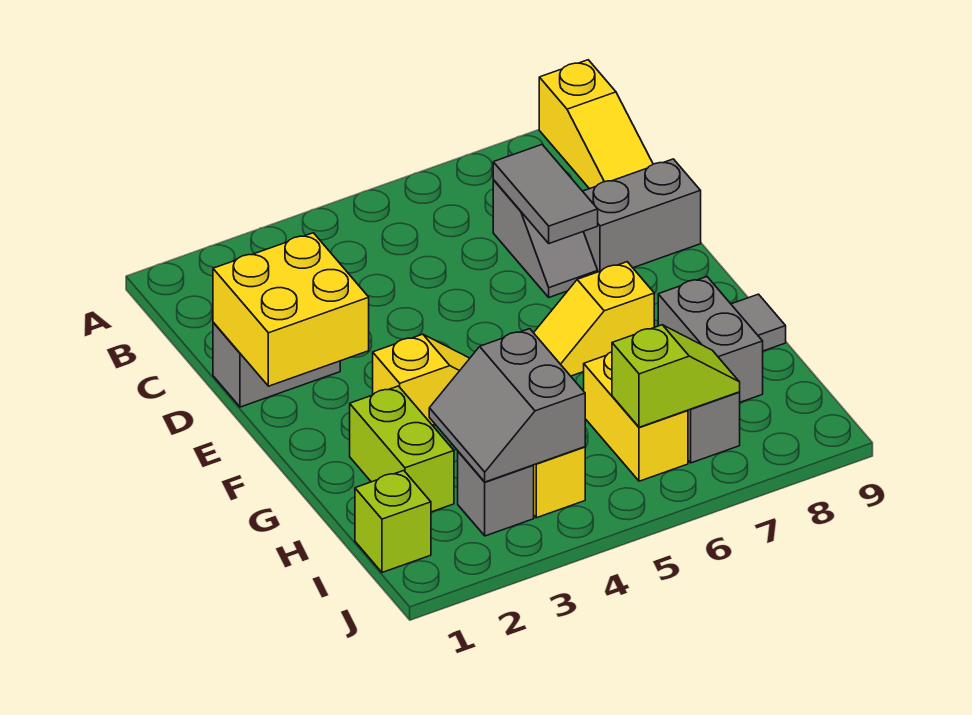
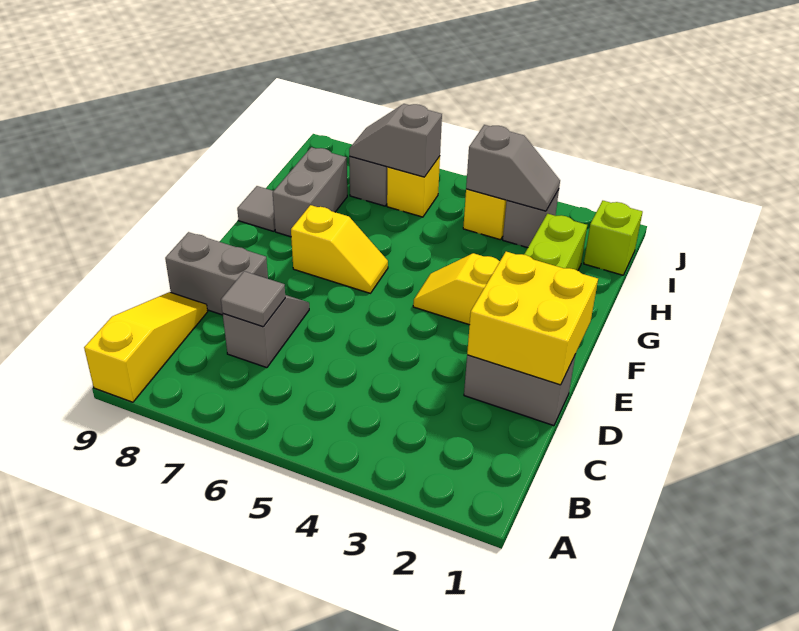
grey 1x2 tile [493,145,598,243] -> grey 1x1 tile [221,271,285,327]
grey 2x2 slope [429,329,585,482] -> grey 1x2 slope [466,125,560,211]
yellow 1x2 brick [584,352,688,481] -> yellow 1x1 brick [387,156,440,217]
lime 1x2 slope [612,325,740,427] -> grey 1x2 slope [349,104,442,177]

